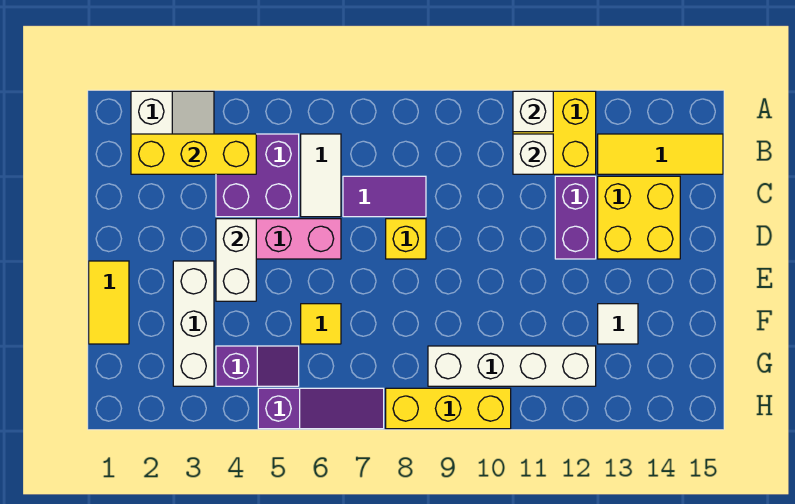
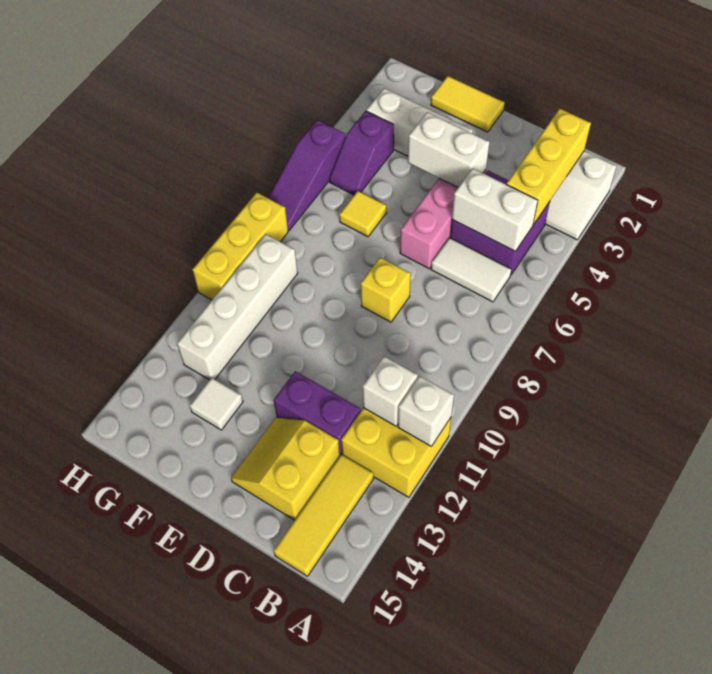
none -> white 1x2 brick [452,168,538,251]
purple 1x2 tile [343,176,426,217] -> none
yellow 2x2 brick [598,176,680,259] -> yellow 2x2 slope [231,418,340,520]

